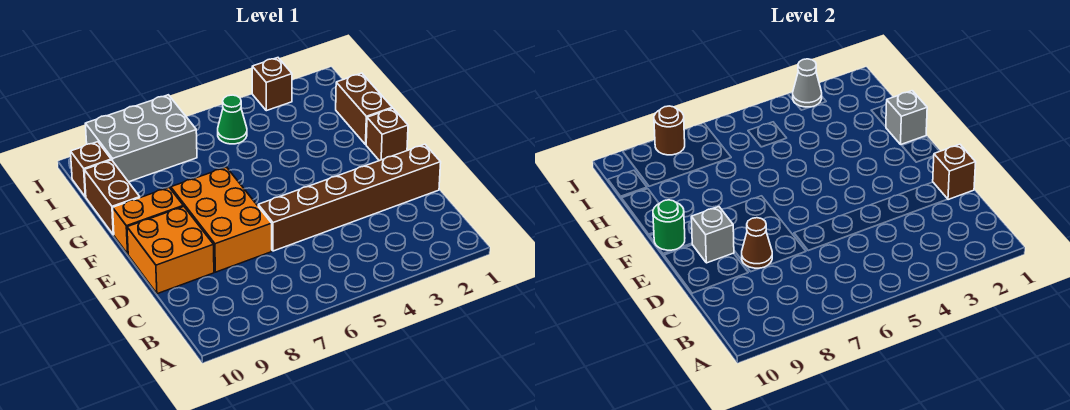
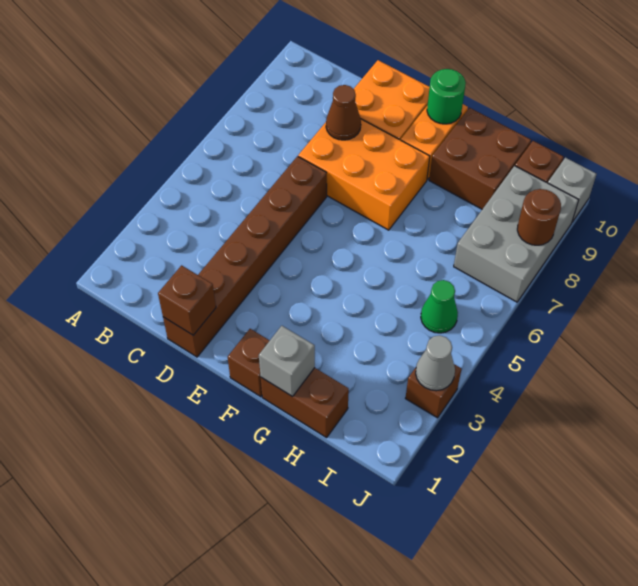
grey 1x1 brick [691,207,734,263] -> grey 1x1 brick moved to [548,158,596,222]
brown 1x2 brick [84,160,140,235] -> brown 2x2 brick [429,108,531,209]

